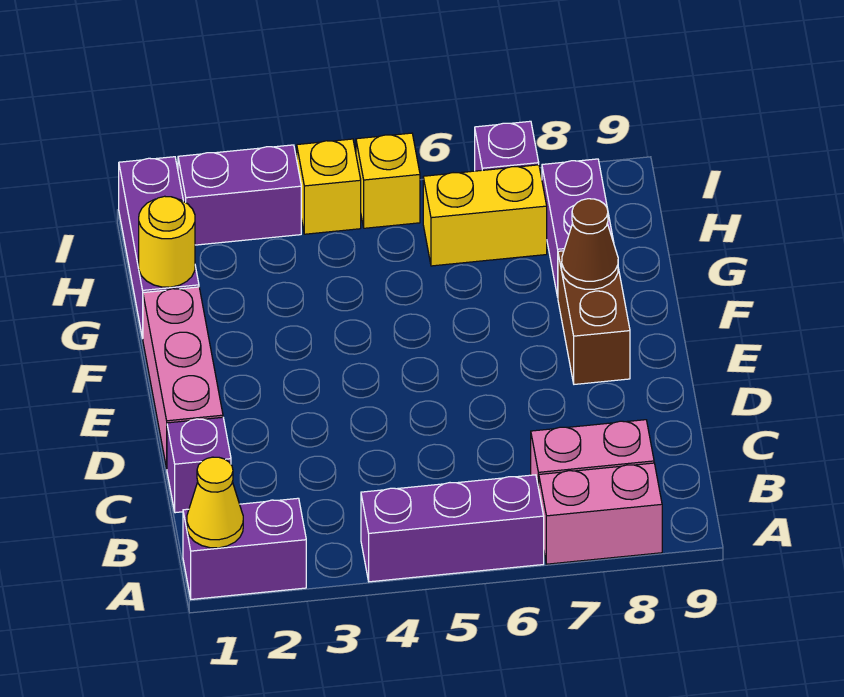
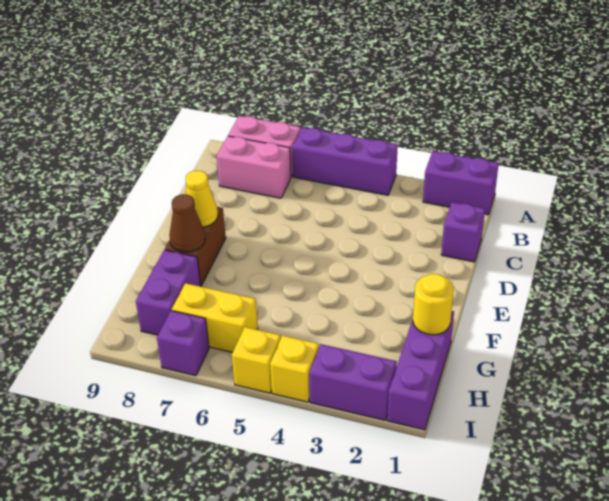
yellow 1x1 cone [187,457,243,548] -> yellow 1x1 cone moved to [186,171,218,227]
pink 1x3 brick [143,287,223,468] -> none

